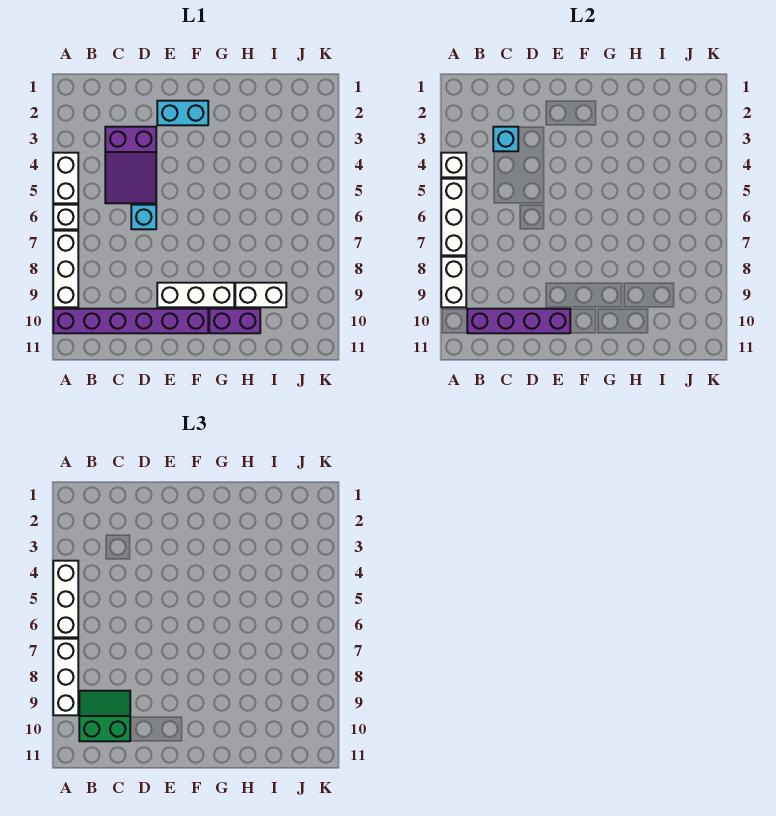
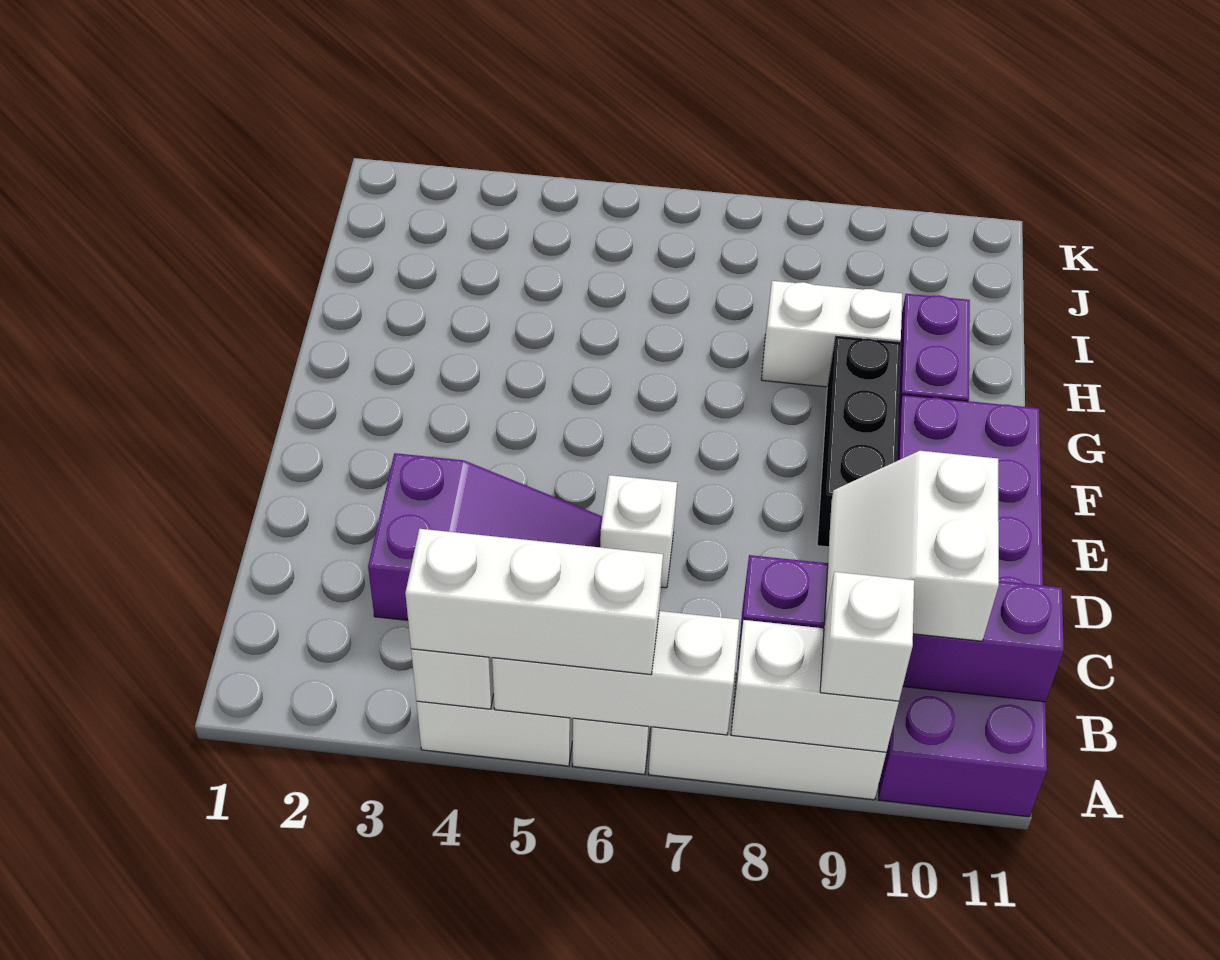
white 1x3 brick [53,639,78,715] -> white 1x1 brick [820,572,914,701]
purple 1x6 brick [53,309,208,333] -> purple 2x6 brick [879,395,1047,817]
green 2x2 slope [79,691,130,741] -> white 2x2 slope [824,451,999,641]
purple 1x4 brick [467,309,570,333] -> purple 1x4 brick turned to [738,555,1064,702]
cyan 1x1 brick [493,127,518,151] -> none
cyan 1x1 brick [131,205,156,229] -> white 1x1 brick [600,475,677,588]
cyan 1x2 brick [157,101,208,125] -> none
white 1x3 brick [157,283,234,307] -> black 1x3 brick [817,337,901,547]
white 1x2 brick [235,283,286,307] -> white 1x2 brick turned to [761,281,902,387]

